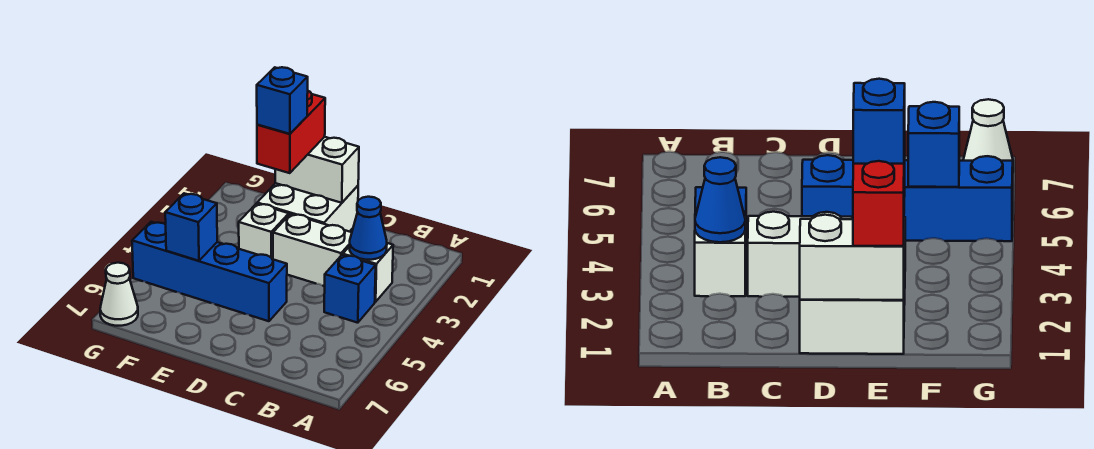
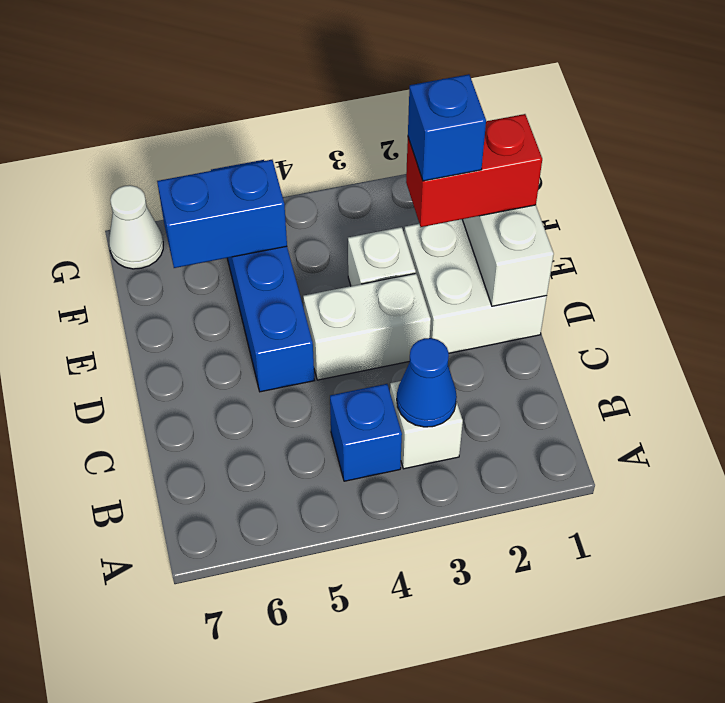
white 1x2 brick [273,214,352,286] -> white 1x2 brick turned to [303,274,431,380]
blue 1x1 brick [165,193,217,261] -> blue 1x2 brick [157,160,287,268]

